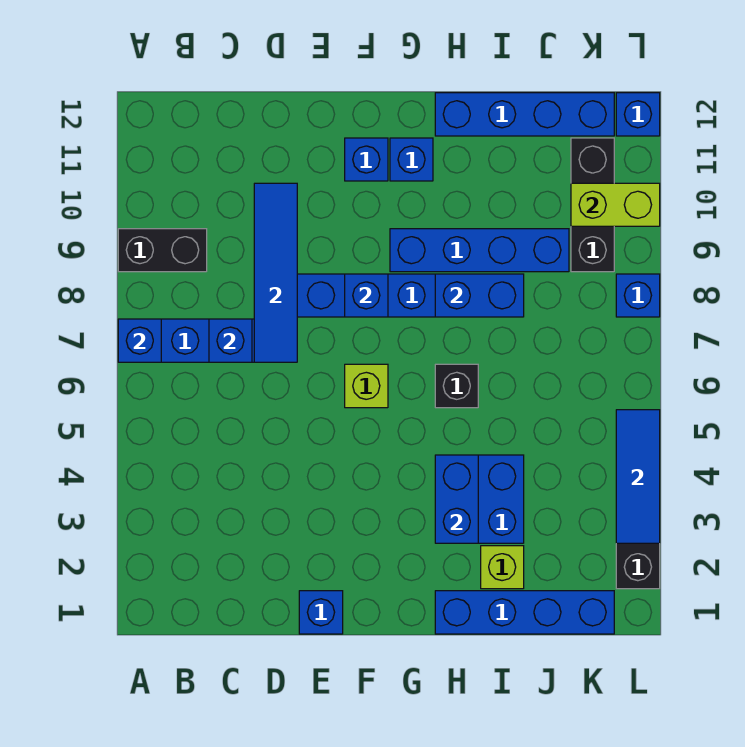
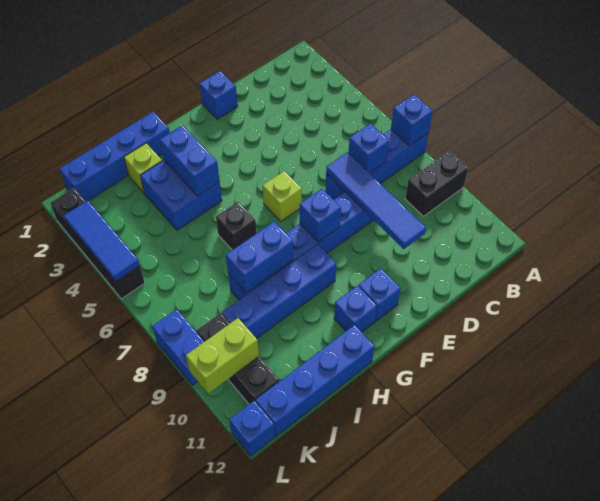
blue 1x1 brick [616,274,660,317] -> blue 1x2 brick [152,309,204,385]

